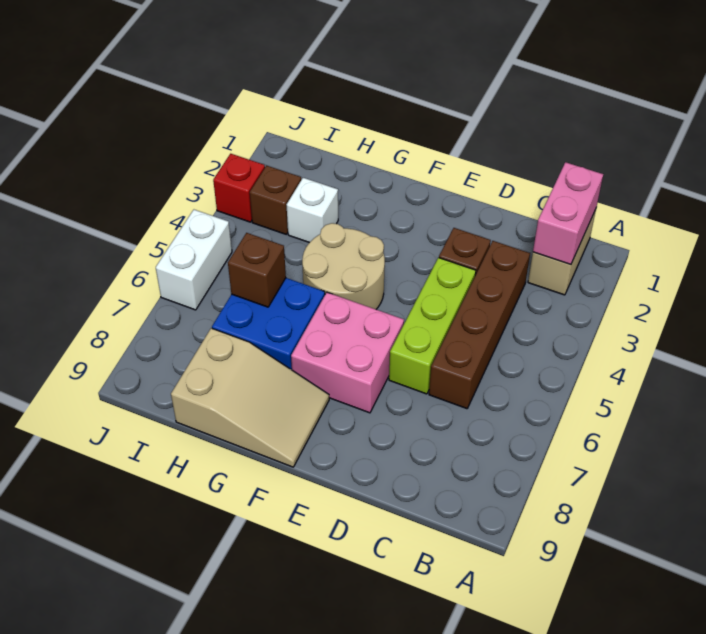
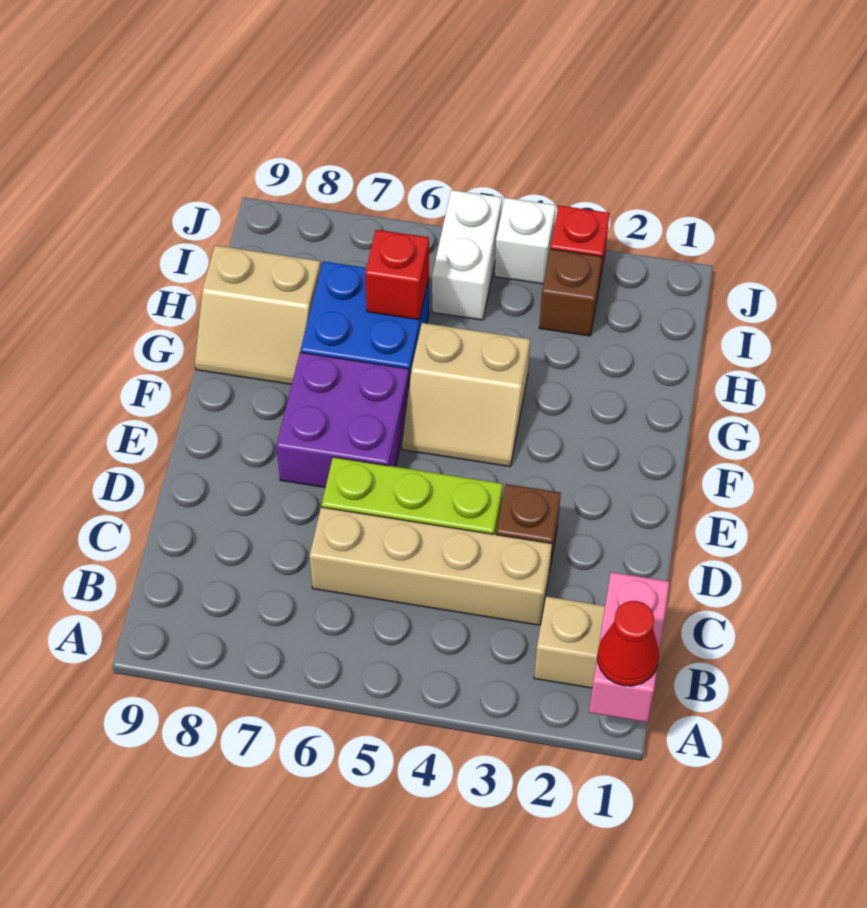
none -> red 1x1 cone [598,601,659,686]
pink 1x2 brick [533,162,603,265] -> pink 1x2 brick turned to [589,572,669,722]
brown 1x4 brick [429,241,530,409] -> tan 1x4 brick [309,507,552,625]
pink 2x2 brick [291,292,404,413] -> purple 2x2 brick [276,352,409,488]
tan 2x2 round brick [302,223,385,309] -> tan 2x2 slope [402,323,530,467]
tan 2x3 slope [171,328,329,467] -> tan 2x2 slope [195,245,321,384]
white 1x1 brick [287,178,338,243] -> white 1x1 brick moved to [495,198,556,284]
brown 1x1 brick [228,233,286,307] -> red 1x1 brick [365,230,429,320]
white 1x2 brick [156,210,232,310] -> white 1x2 brick turned to [432,190,502,320]

